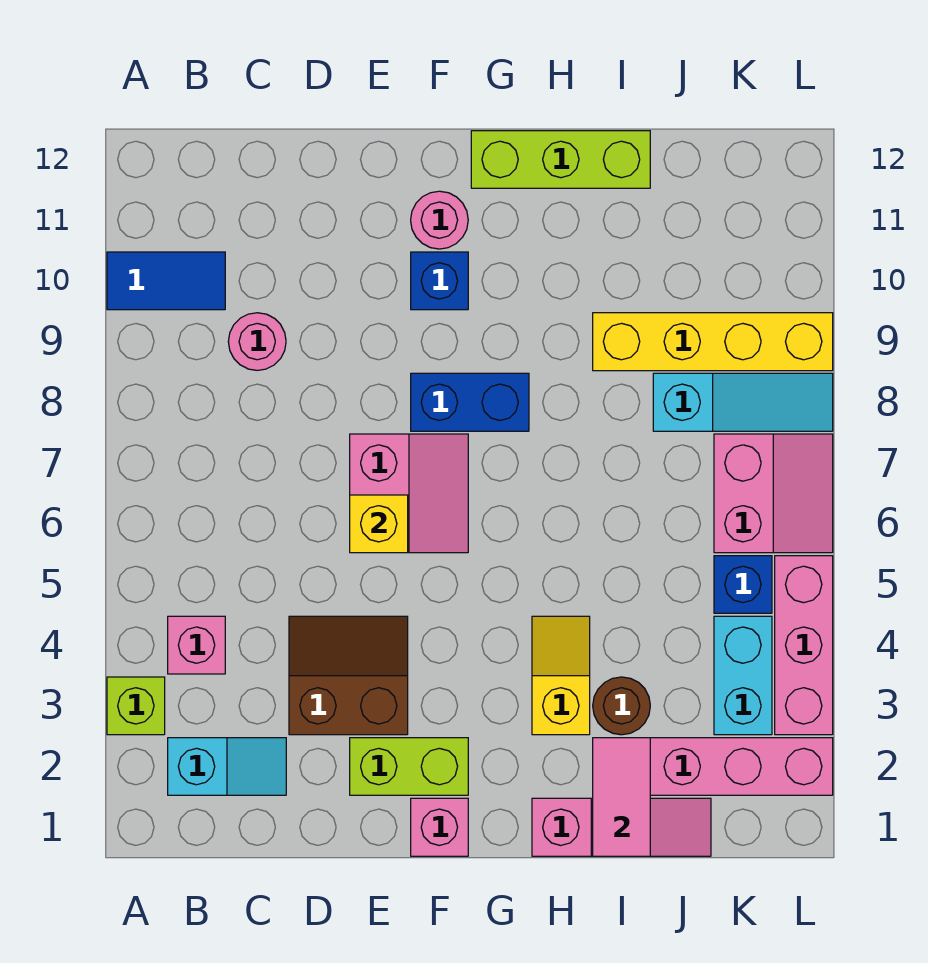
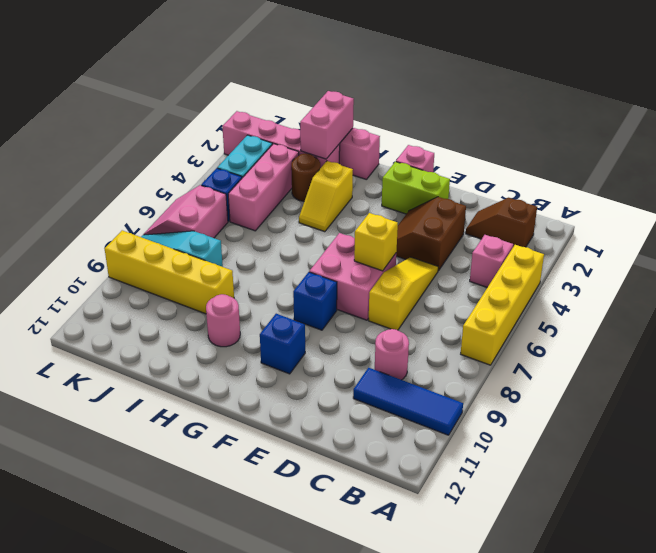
lime 1x1 brick [107,677,165,735] -> none
none -> yellow 1x4 brick [461,245,544,365]
blue 1x2 tile [107,252,225,310] -> blue 1x3 tile [353,368,463,435]
cyan 1x2 slope [168,738,286,795] -> brown 1x2 slope [466,198,537,247]
brown 2x2 slope [289,616,408,735] -> brown 2x2 slope turned to [396,197,466,271]
none -> yellow 1x3 slope [369,257,438,330]
pink 2x2 slope [350,434,468,553] -> pink 2x2 brick [309,233,396,320]
blue 1x2 brick [411,373,529,431] -> blue 1x1 brick [293,272,337,330]
pink 1x1 round brick [411,191,468,249] -> pink 1x1 round brick moved to [206,294,240,347]
lime 1x3 brick [471,131,650,188] -> none
pink 1x2 tile [593,738,650,856] -> pink 1x2 brick [300,91,354,159]
pink 1x3 brick [775,556,833,735] -> pink 1x3 brick moved to [228,144,299,231]

